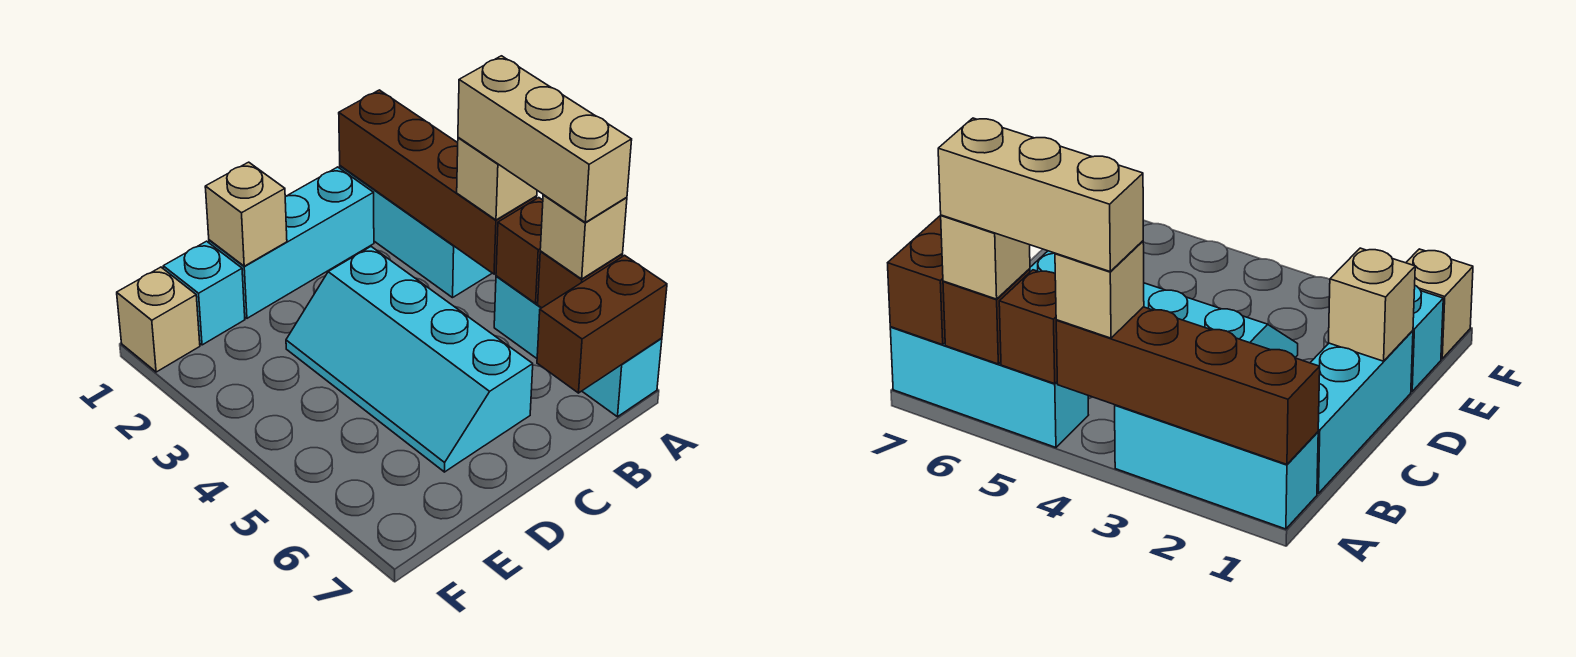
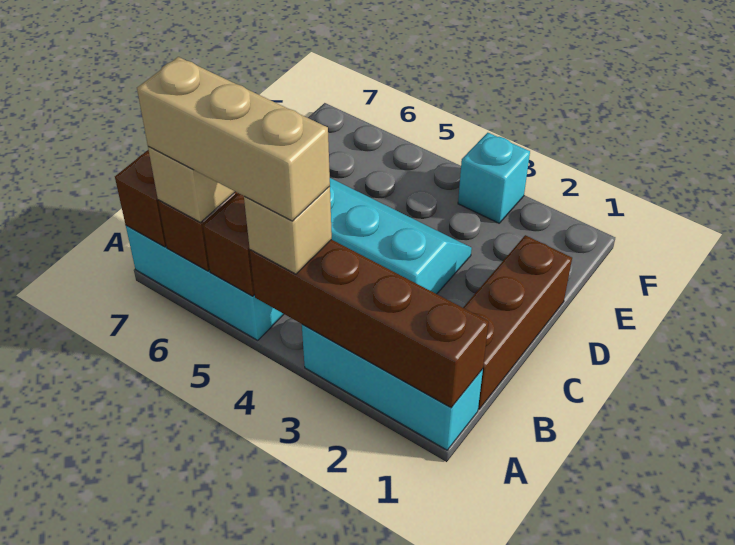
cyan 1x3 brick [209,167,374,318] -> brown 1x3 brick [463,235,572,409]
tan 1x1 brick [205,162,287,266] -> none
cyan 1x1 brick [163,241,245,345] -> cyan 1x1 brick moved to [458,133,530,223]
tan 1x1 brick [117,267,200,372] -> none

